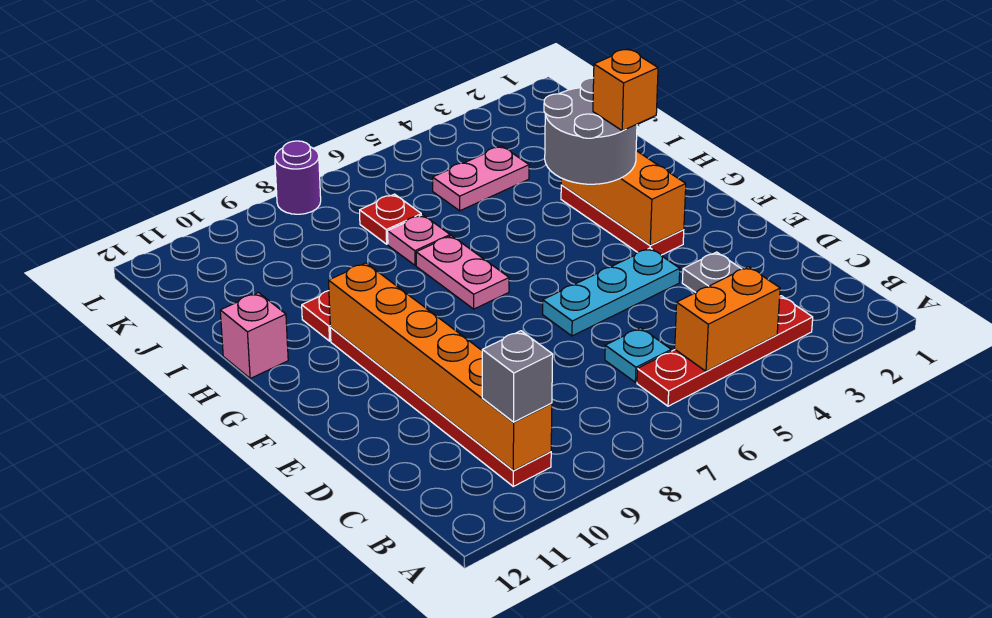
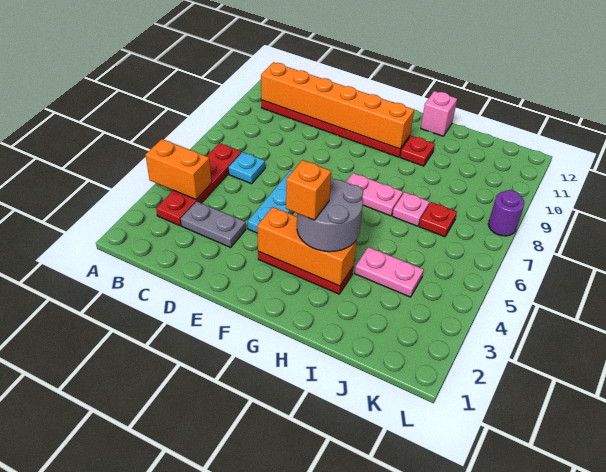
orange 1x2 brick [675,267,780,371] -> orange 1x2 brick turned to [146,139,211,199]
grey 1x1 brick [482,331,553,422] -> none
pink 1x2 plate [433,146,529,211] -> pink 1x2 plate turned to [355,247,424,297]

